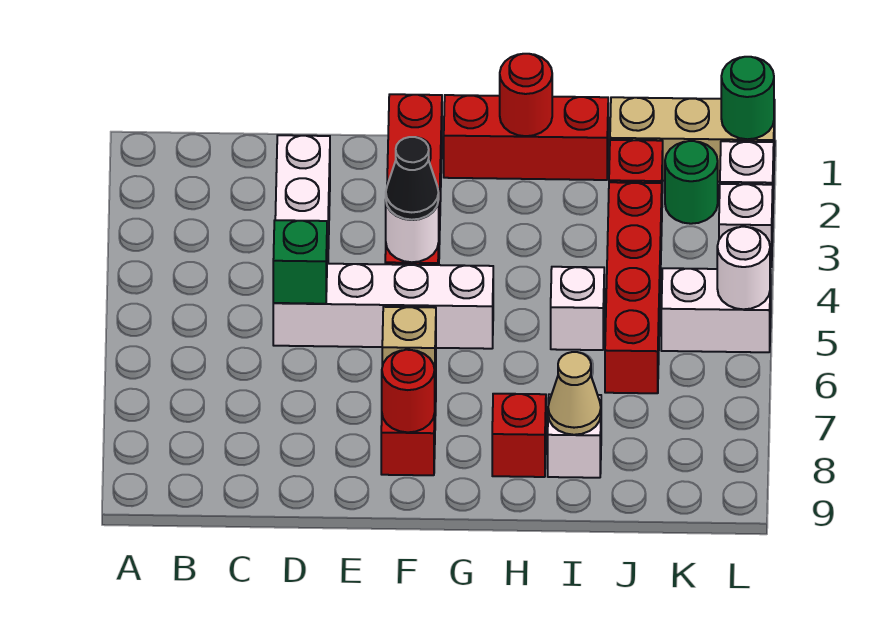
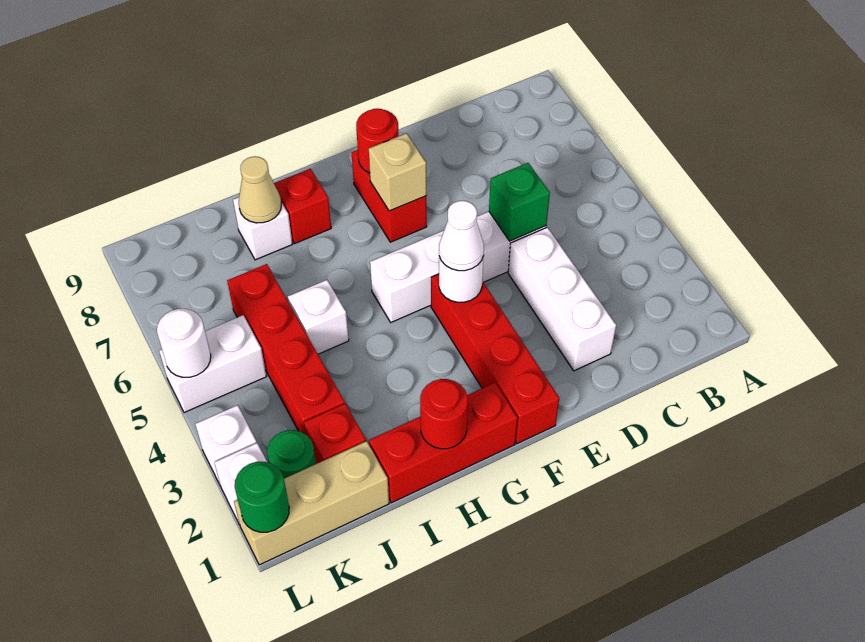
black 1x1 cone [386,137,439,220] -> white 1x1 cone [439,201,484,271]

